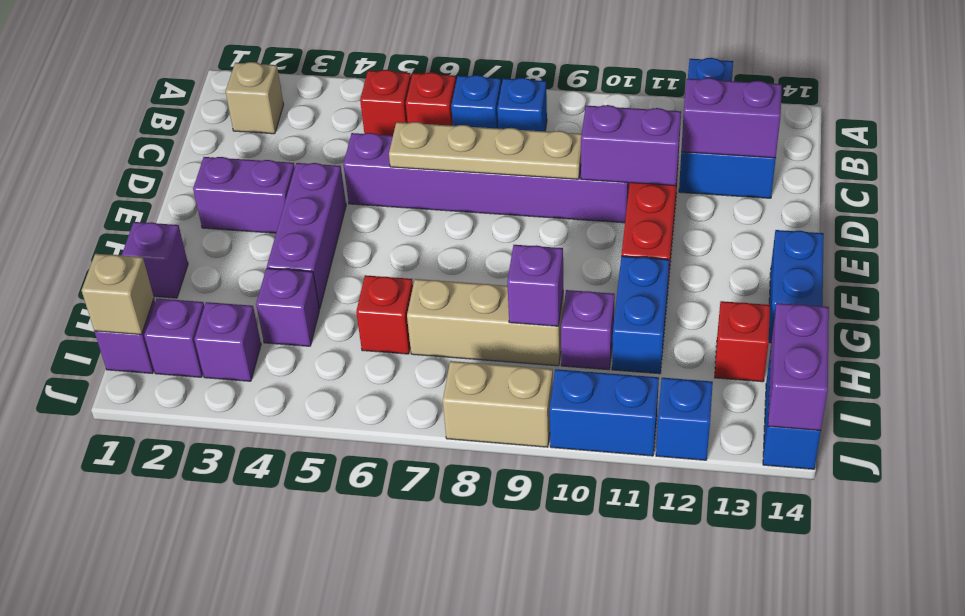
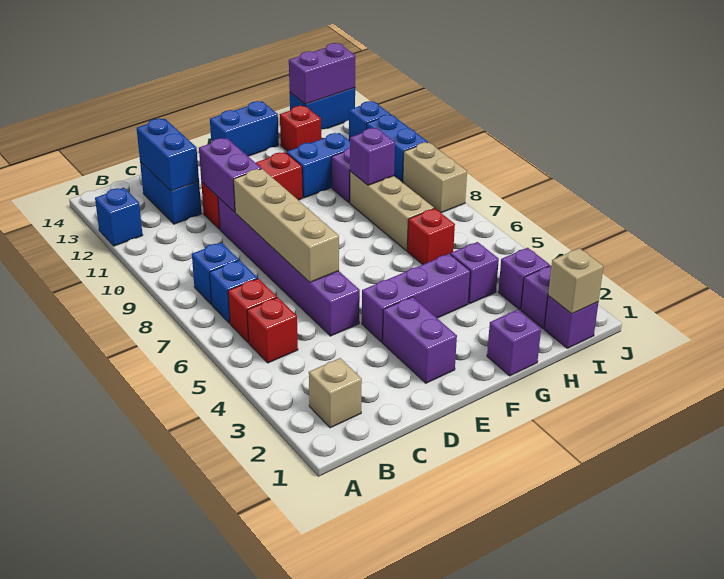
purple 1x2 brick [681,78,782,158] -> blue 1x2 brick [137,119,199,191]
tan 1x4 plate [389,122,582,179] -> tan 1x4 brick [234,169,339,282]

